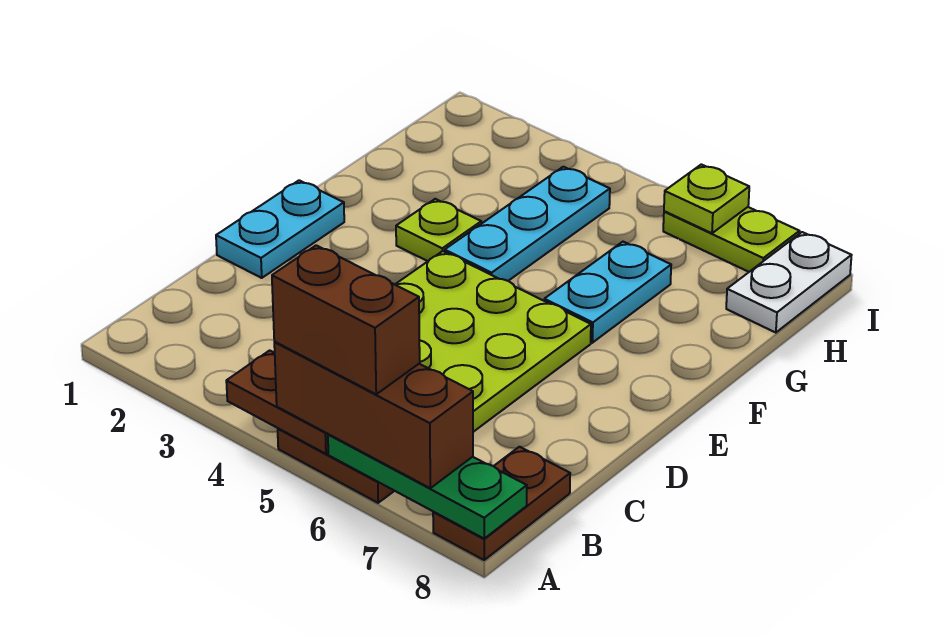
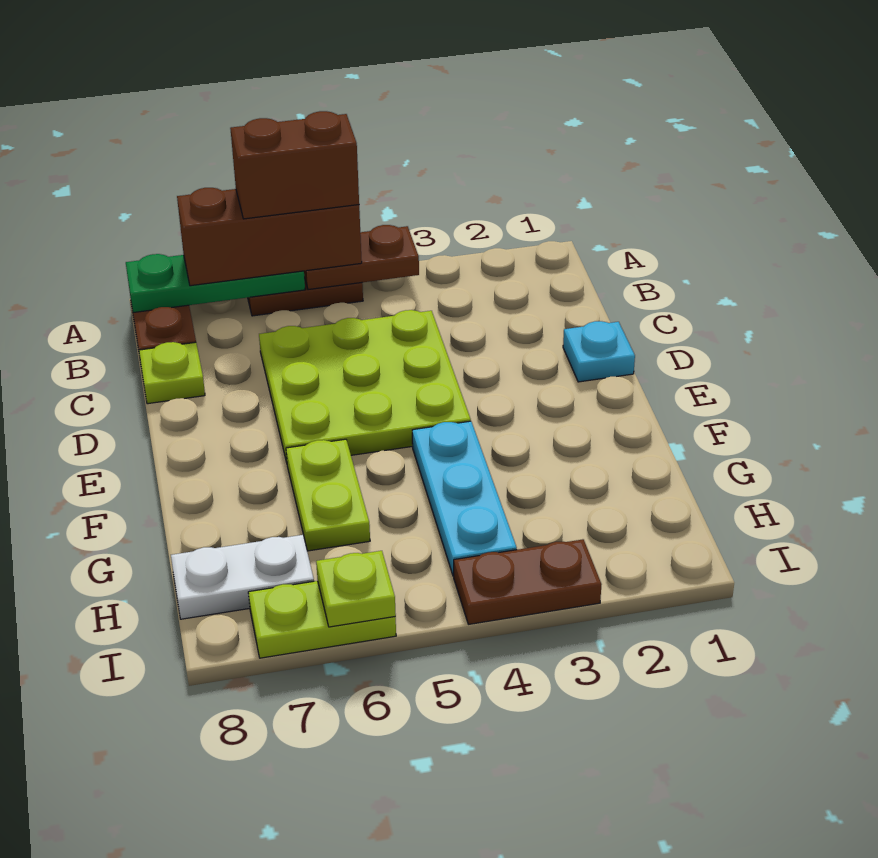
cyan 1x2 plate [216,180,344,278] -> cyan 1x1 plate [563,321,635,382]
lime 1x1 plate [396,199,481,261] -> lime 1x1 plate moved to [139,342,205,404]
cyan 1x2 plate [544,242,671,343] -> lime 1x2 plate [286,439,370,551]
white 1x2 plate [726,232,852,333] -> white 1x2 plate turned to [171,535,314,619]
none -> brown 1x2 plate [454,539,602,624]

